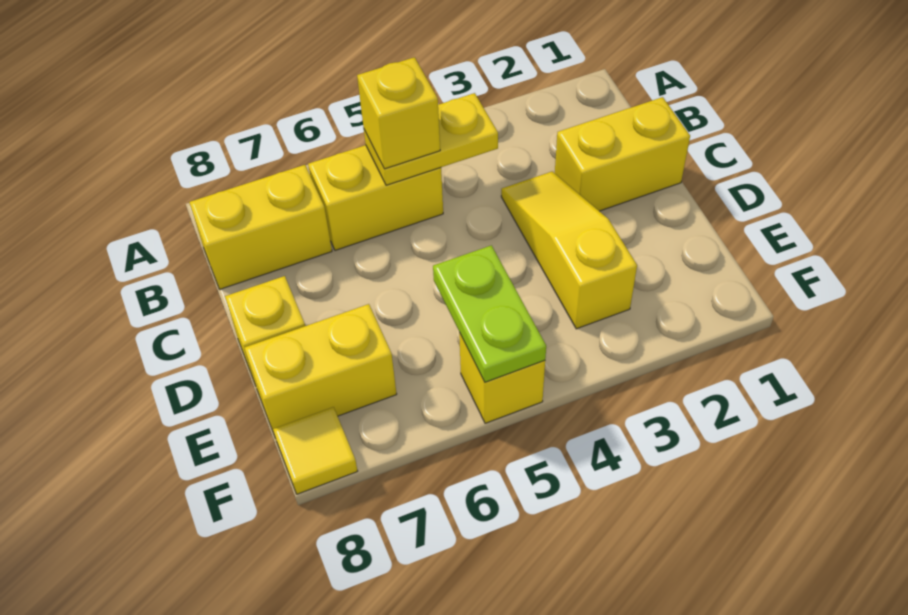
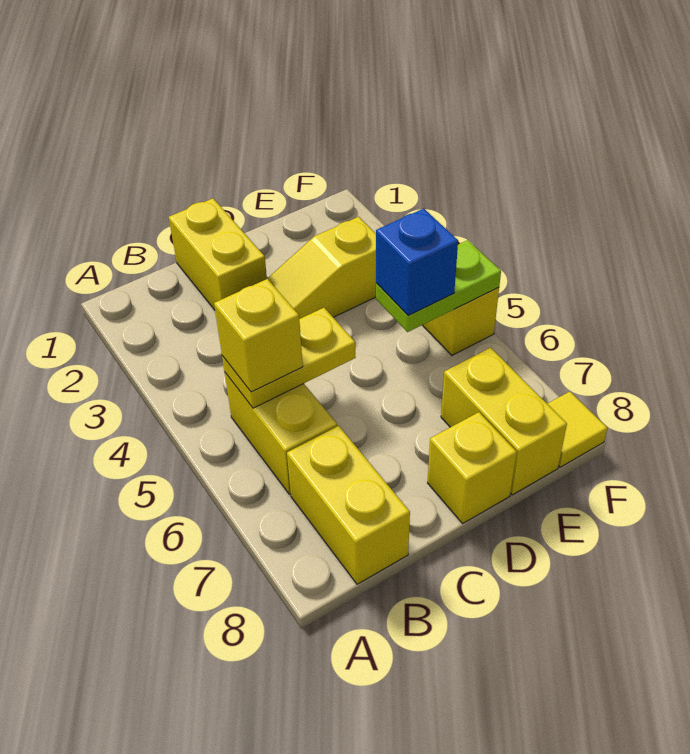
yellow 1x2 plate [364,93,498,185] -> yellow 1x2 plate turned to [222,308,356,408]
none -> blue 1x1 brick [376,209,458,315]

